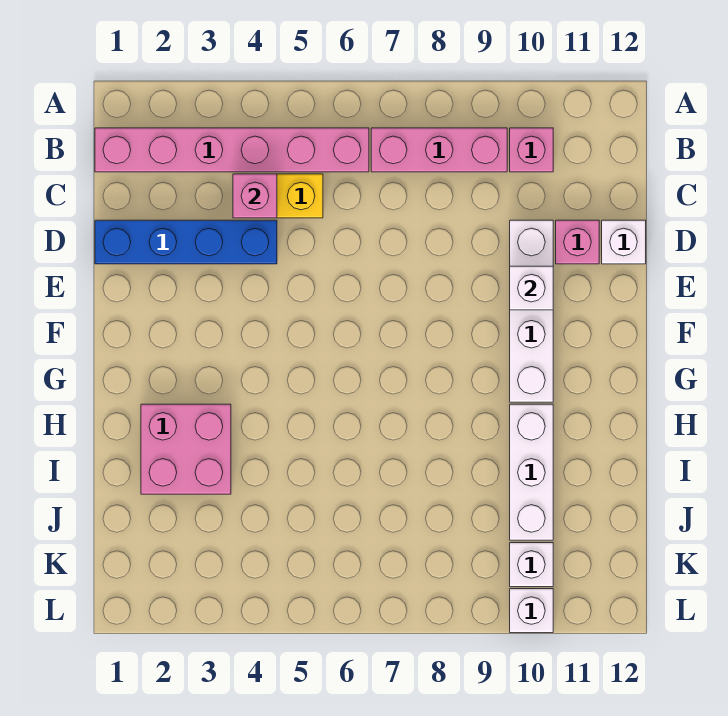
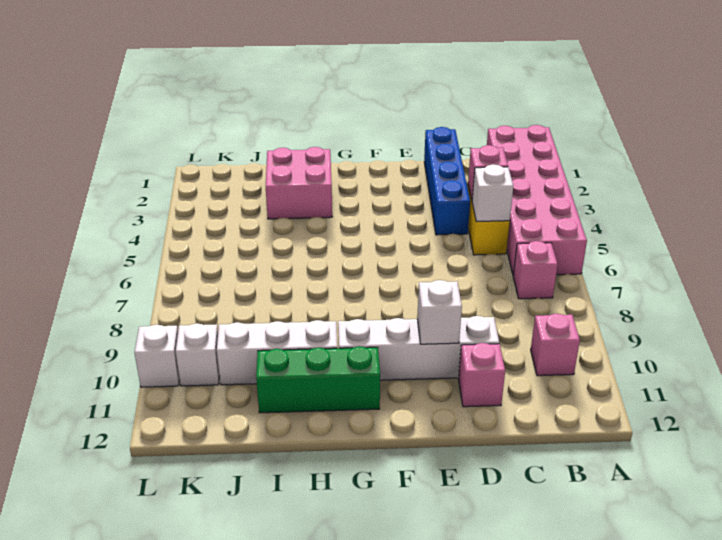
pink 1x6 brick [95,128,369,172] -> pink 2x6 brick [487,125,587,275]
pink 1x3 brick [371,128,507,172] -> pink 1x1 brick [513,241,558,299]
white 1x1 brick [602,220,646,264] -> white 1x1 brick moved to [472,164,513,222]
none -> green 1x3 brick [256,346,380,413]

